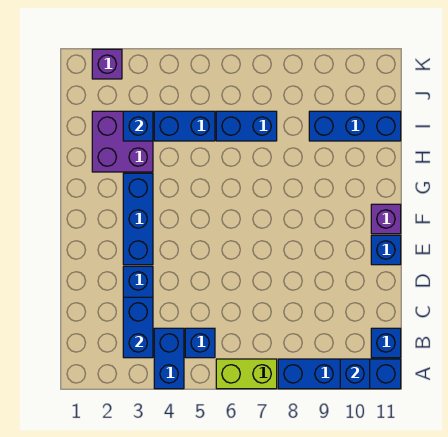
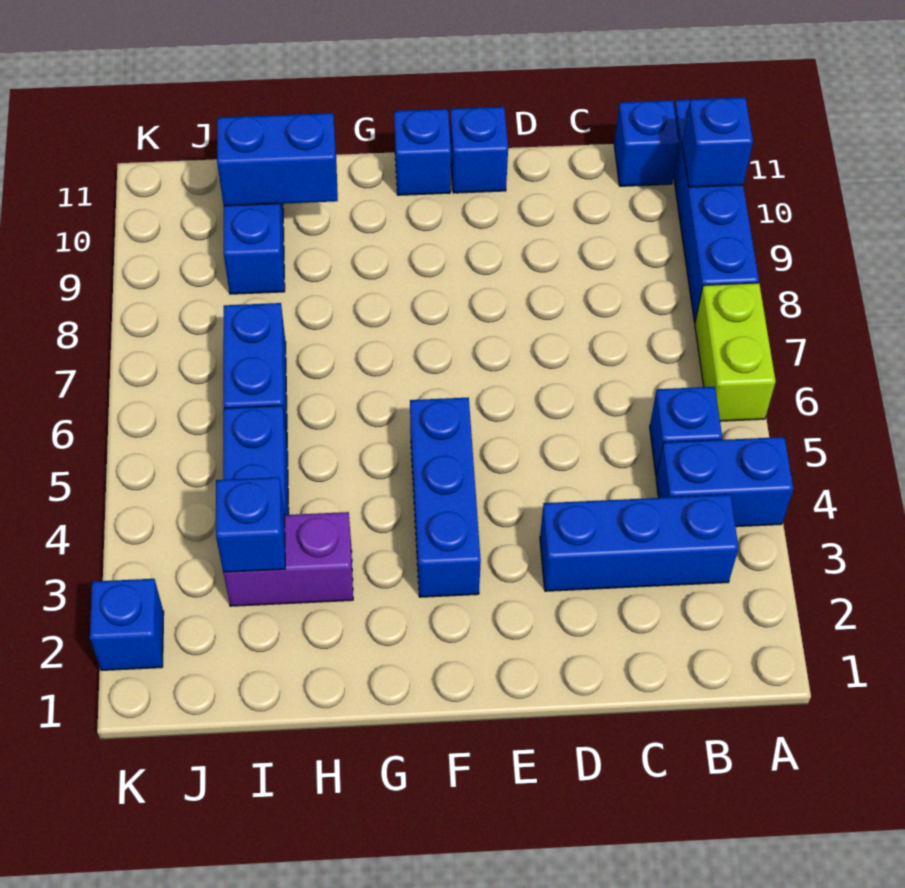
blue 1x2 brick [123,297,153,358] -> blue 1x2 brick moved to [217,113,338,206]
blue 1x3 brick [123,173,153,265] -> blue 1x3 brick turned to [410,397,481,597]
purple 1x1 brick [371,204,401,234] -> blue 1x1 brick [394,109,451,195]
purple 2x2 brick [92,111,153,172] -> purple 1x2 brick [223,512,353,606]
purple 1x1 brick [92,49,122,79] -> blue 1x1 brick [90,579,164,670]

